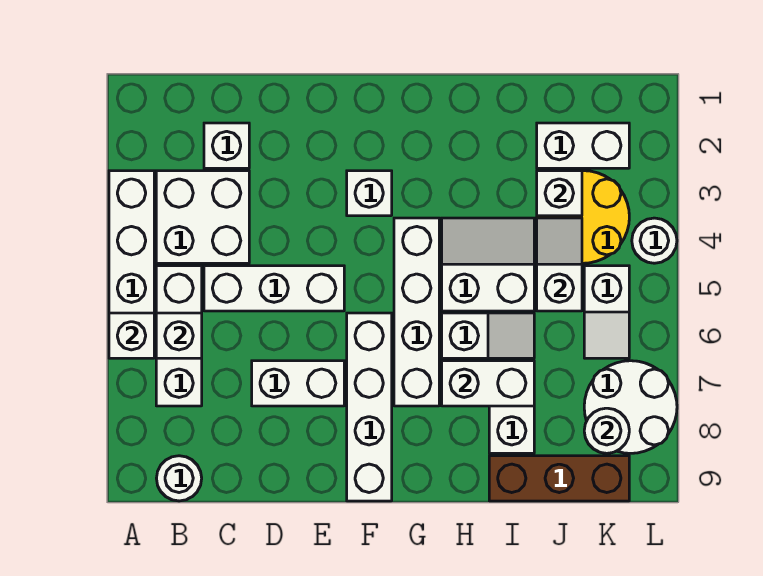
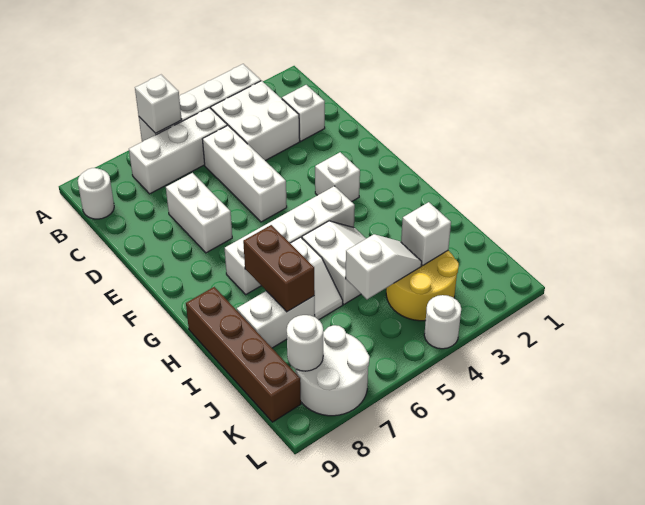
white 1x1 brick [156,313,202,358] -> none
white 1x4 brick [347,313,392,501] -> none
white 1x2 brick [442,361,534,406] -> brown 1x2 brick [243,225,315,312]
brown 1x3 brick [489,456,629,501] -> brown 1x4 brick [186,287,301,422]
white 1x2 brick [537,123,629,168] -> none
white 1x2 slope [584,266,629,358] -> none

